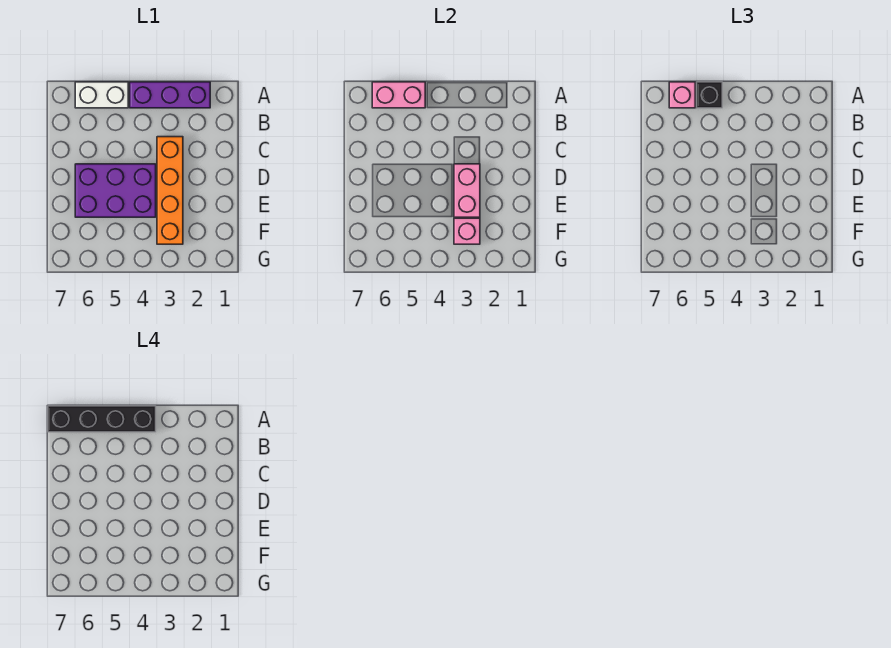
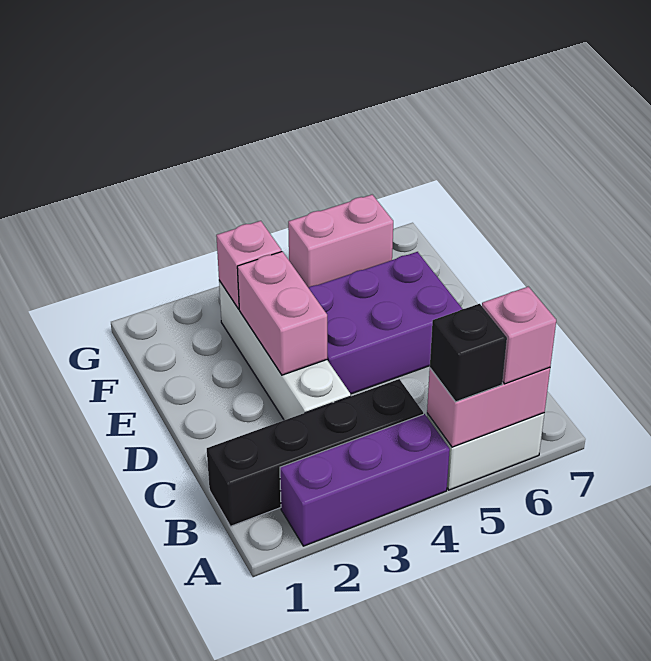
black 1x4 brick [48,406,156,432] -> black 1x4 brick moved to [207,379,423,526]
orange 1x4 brick [157,137,183,244] -> white 1x4 brick [219,281,351,420]
none -> pink 1x2 brick [288,195,393,288]

